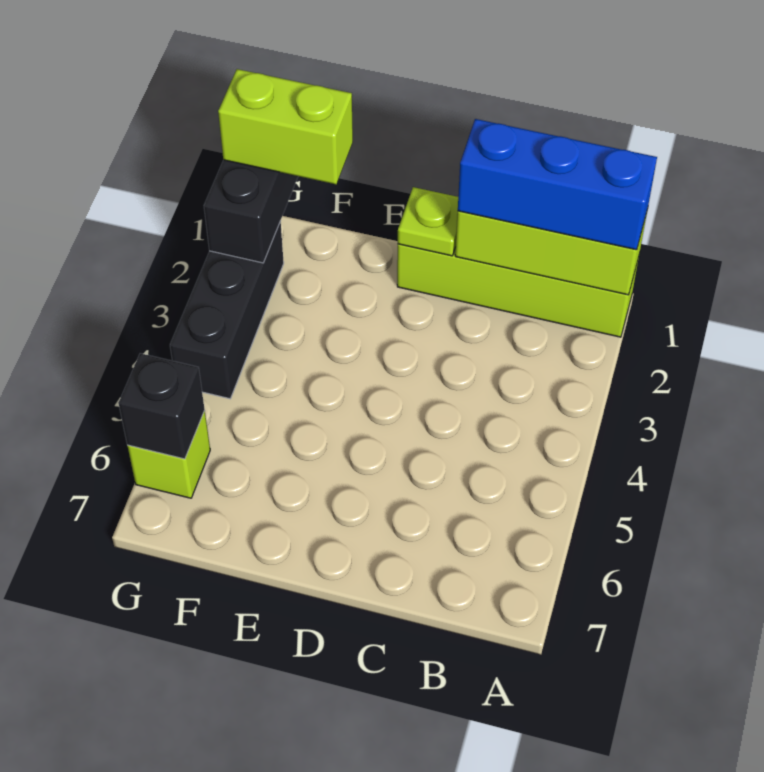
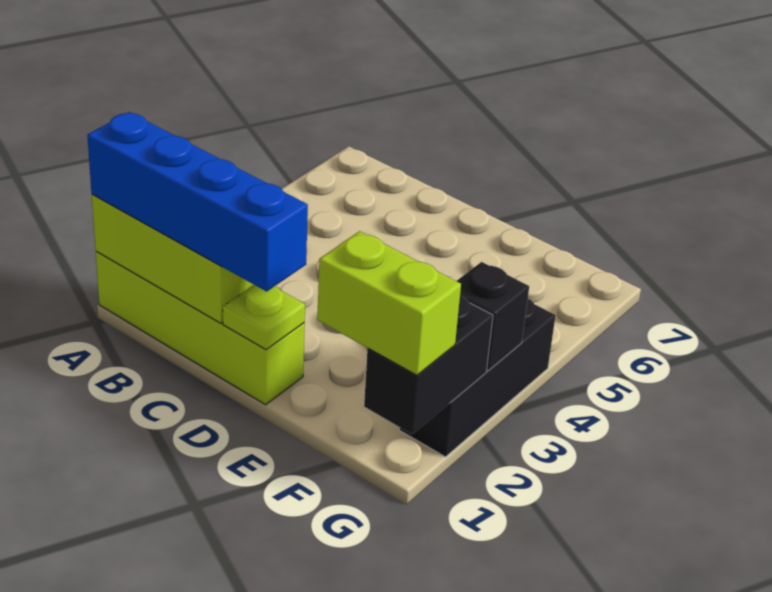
blue 1x3 brick [458,119,657,250] -> blue 1x4 brick [87,112,308,291]
lime 1x1 brick [127,411,210,498] -> none
black 1x1 brick [119,353,205,459] -> black 1x1 brick moved to [457,262,529,371]

